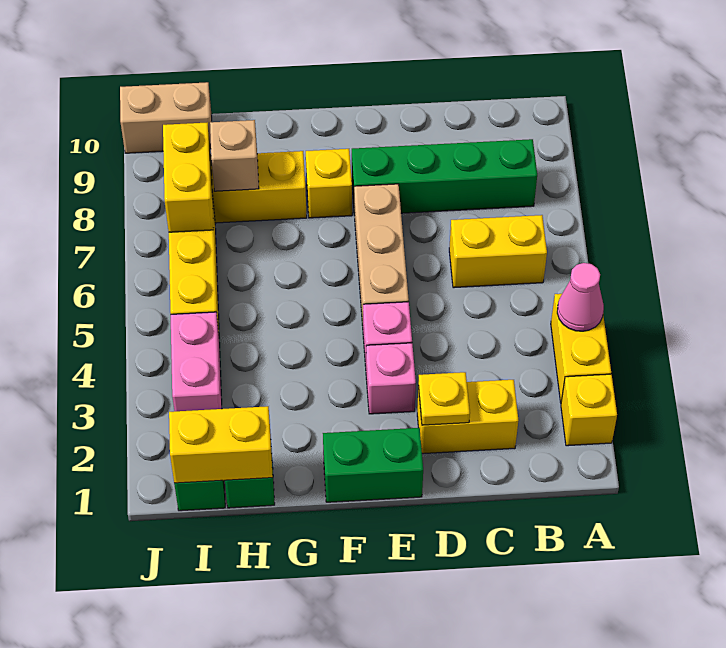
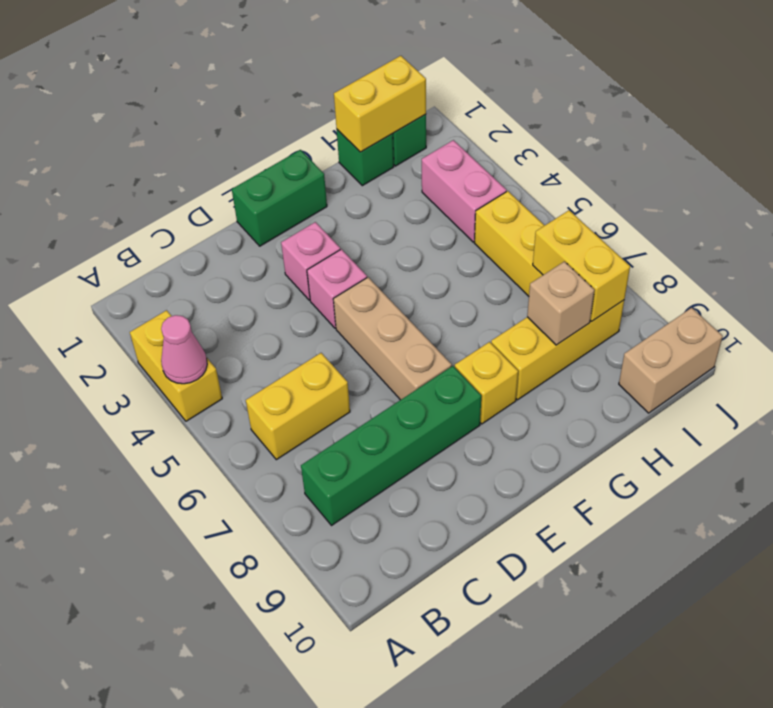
yellow 1x1 brick [561,374,617,446] -> none
yellow 1x2 brick [417,380,518,454] -> none
yellow 1x1 plate [418,372,470,425] -> none

